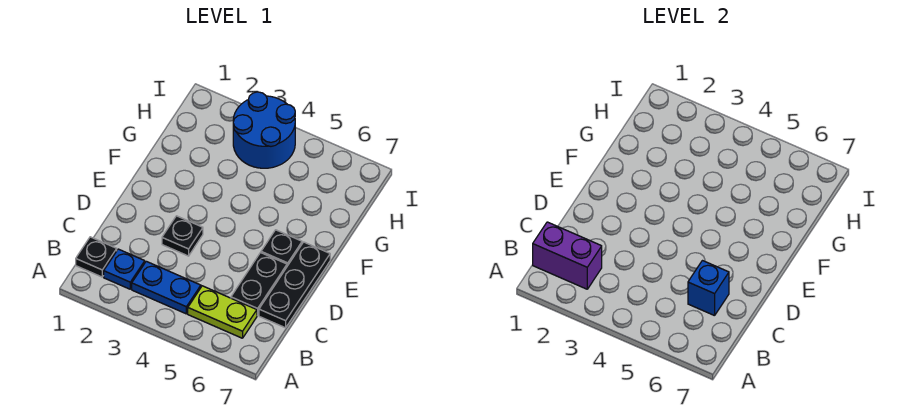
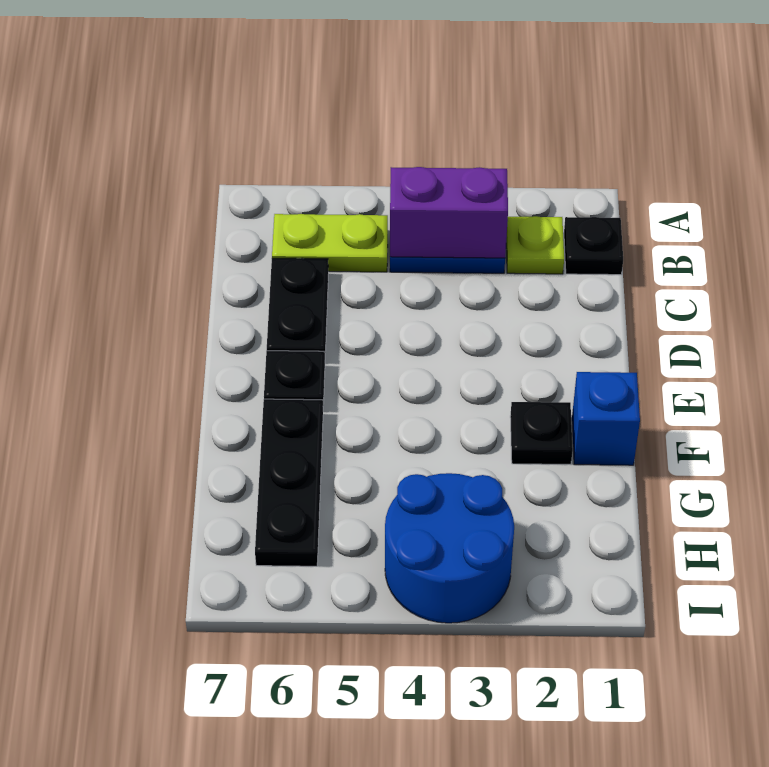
purple 1x2 brick [533,222,602,289] -> purple 1x2 brick moved to [390,167,508,258]
blue 1x1 plate [104,249,145,289] -> lime 1x1 plate [506,216,564,274]
blue 1x1 brick [688,261,729,316] -> blue 1x1 brick moved to [572,372,640,465]
black 1x3 plate [259,242,330,328] -> black 1x3 plate moved to [255,399,323,566]
black 1x1 plate [162,216,203,256] -> black 1x1 plate moved to [510,402,573,464]

